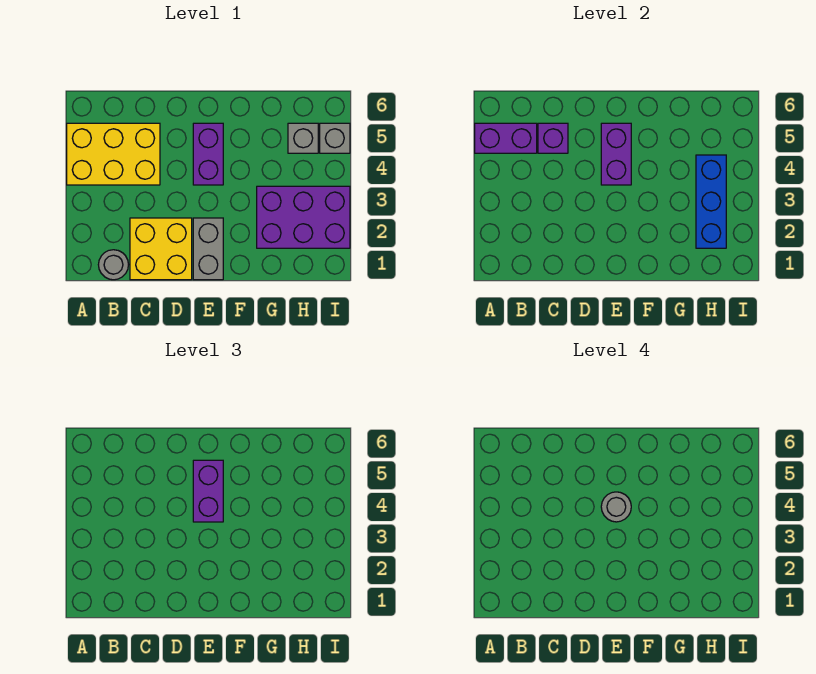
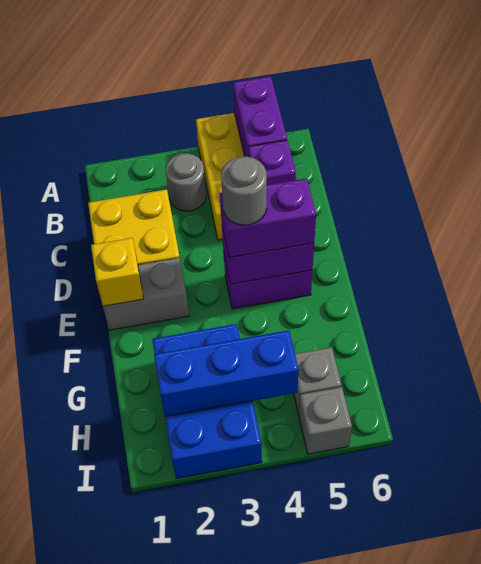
grey 1x1 round brick [98,250,129,280] -> grey 1x1 round brick moved to [166,153,206,211]
none -> yellow 1x1 brick [91,238,143,306]
purple 2x3 brick [257,186,350,248] -> blue 2x3 brick [152,324,262,479]

